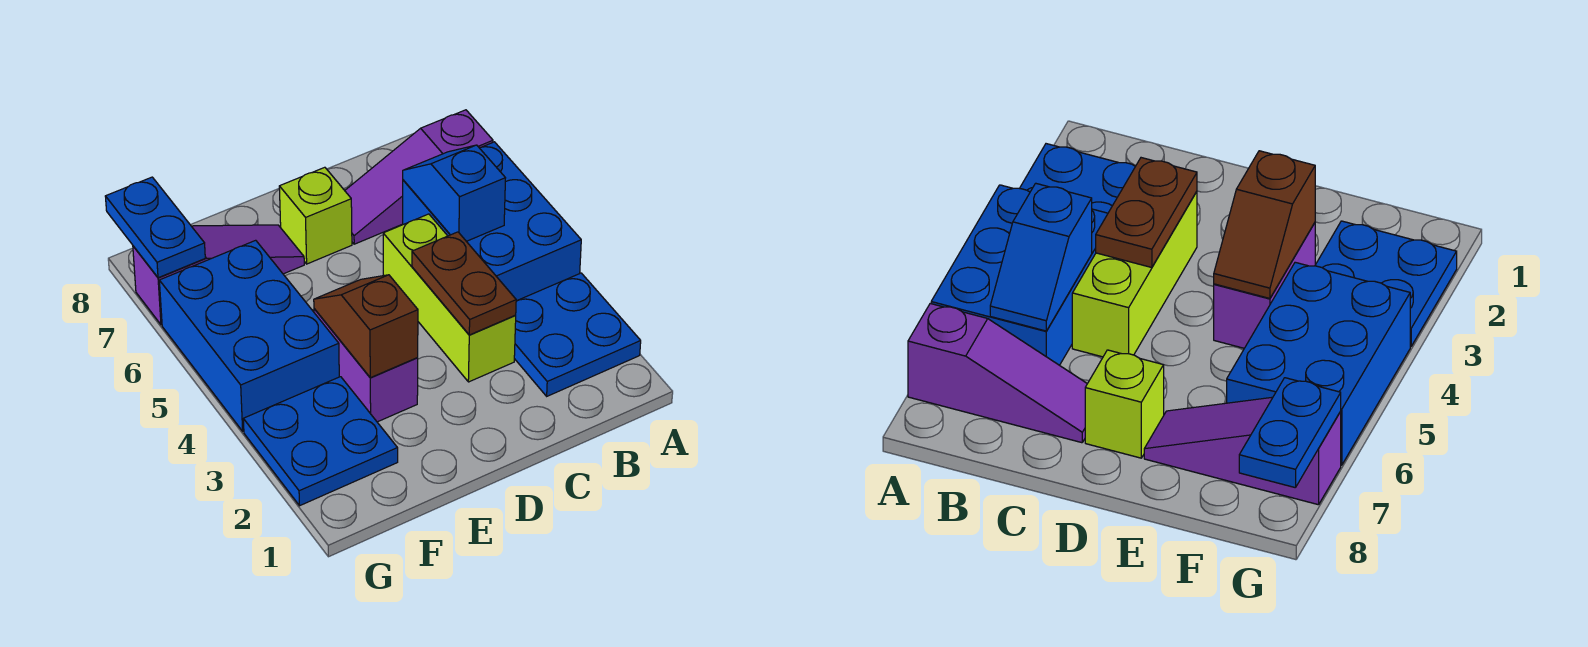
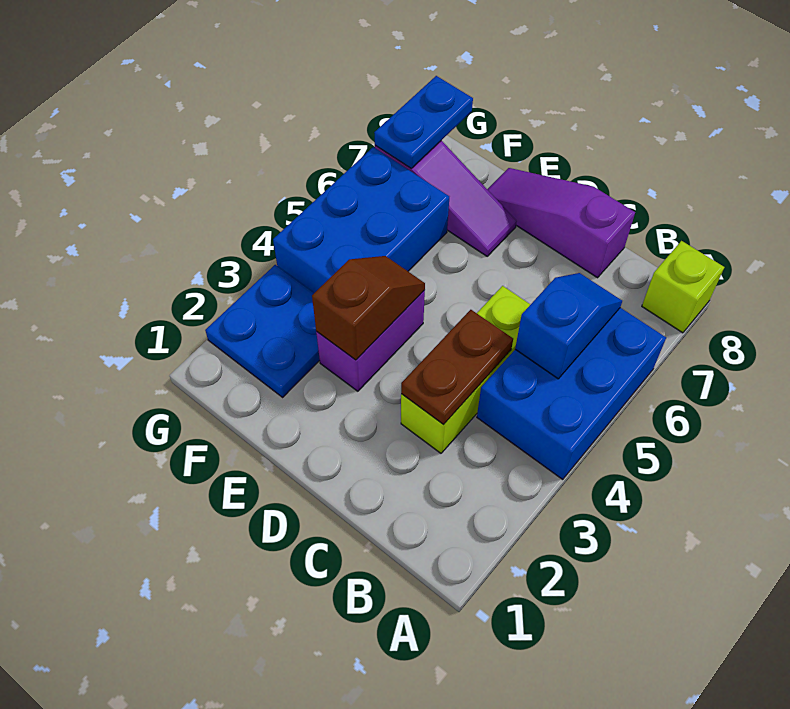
blue 2x2 plate [514,273,641,396] -> none
purple 1x3 slope [345,110,493,244] -> purple 1x3 slope moved to [487,168,635,278]
lime 1x1 brick [279,167,352,264] -> lime 1x1 brick moved to [642,241,724,333]

